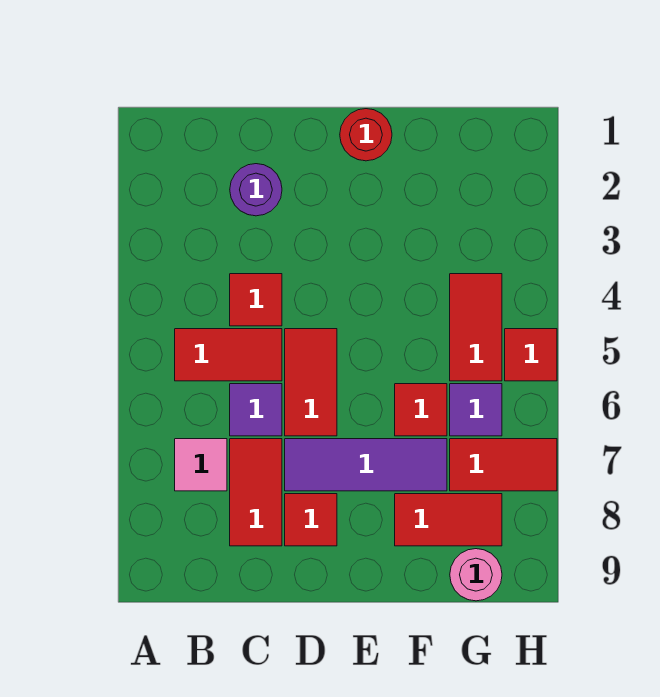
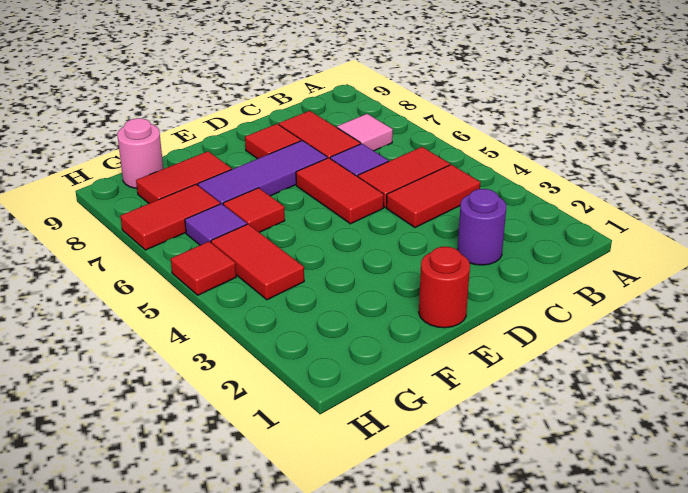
red 1x1 tile [230,274,282,326] -> red 1x2 tile [386,164,480,227]

